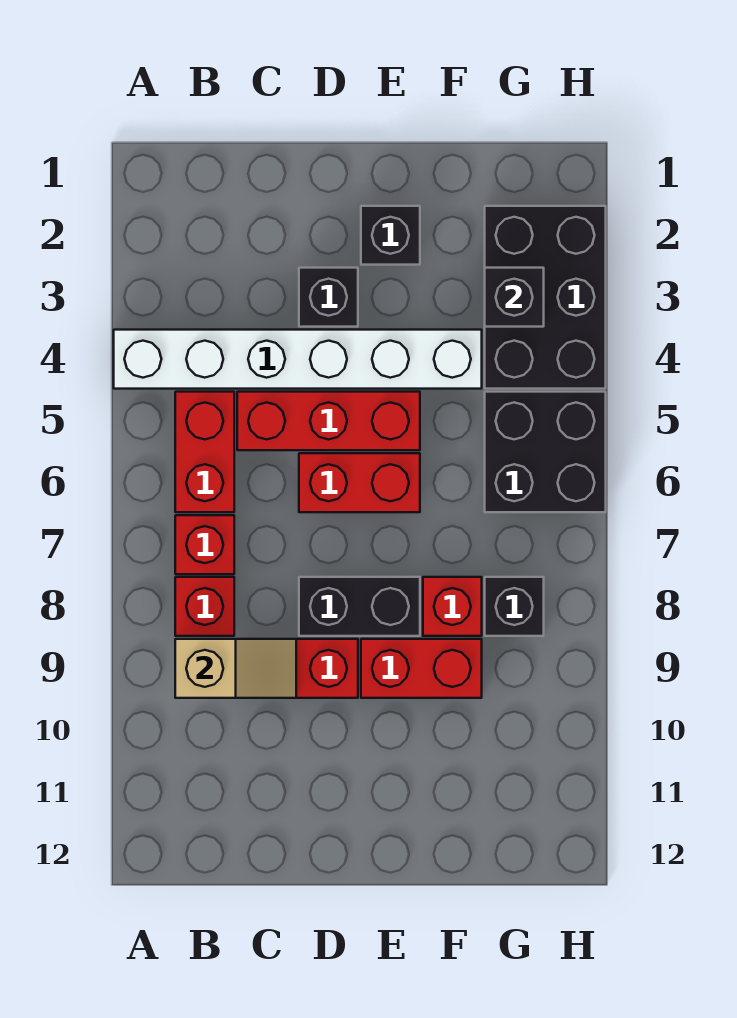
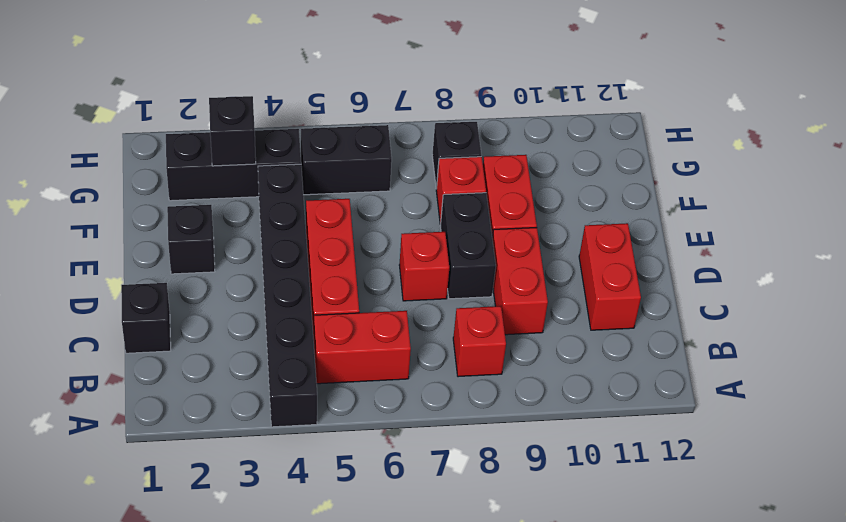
white 1x6 brick [114,330,482,389] -> black 1x6 brick [258,164,317,427]
red 1x1 brick [175,515,234,574] -> red 1x1 brick moved to [399,232,449,301]
tan 1x2 slope [175,639,296,698] -> none
black 1x1 brick [299,268,358,327] -> black 1x1 brick moved to [121,283,171,353]
red 1x2 brick [299,453,420,512] -> red 1x2 brick moved to [579,223,641,330]
black 2x3 brick [485,206,606,389] -> black 1x3 brick [166,129,301,201]
black 2x2 brick [485,392,606,512] -> black 1x2 brick [301,125,392,195]

